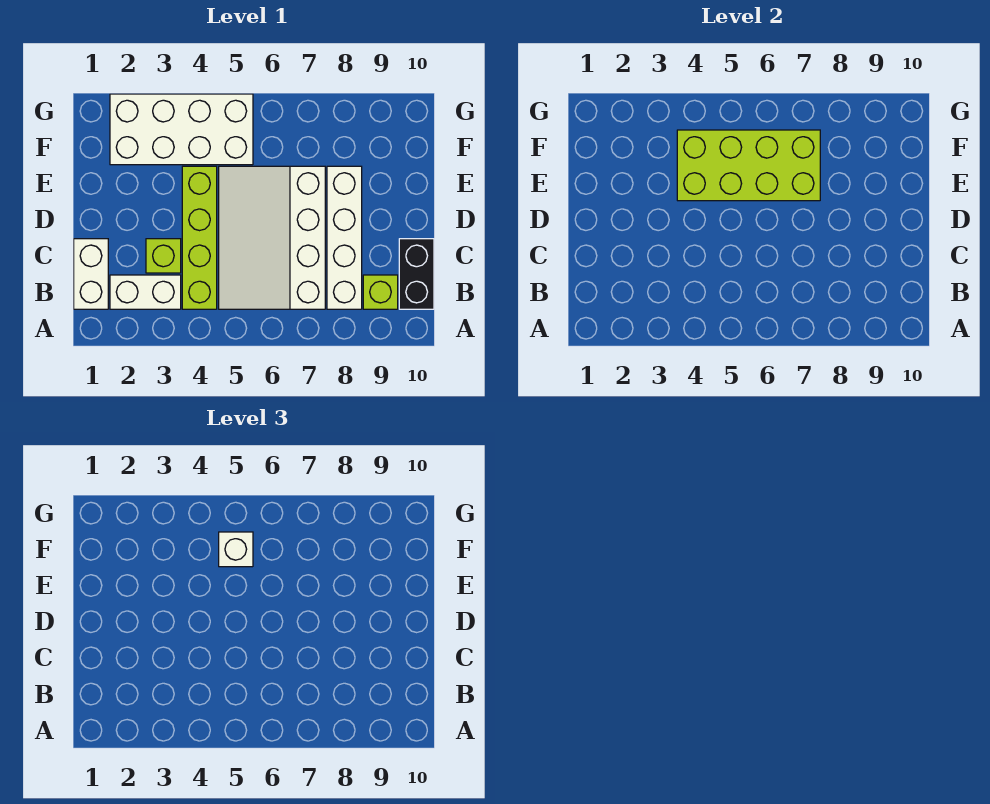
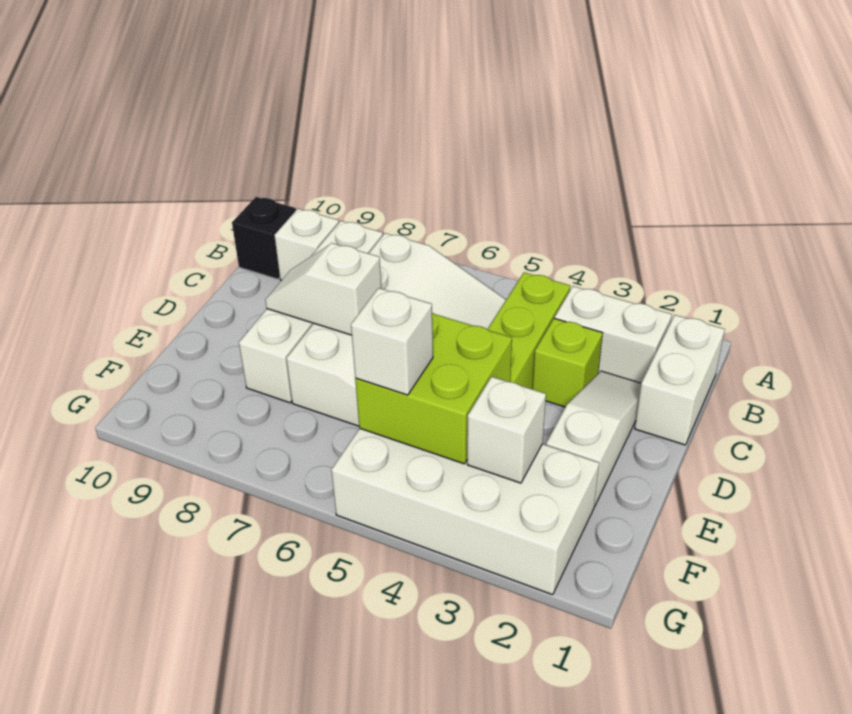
lime 1x1 brick [363,275,398,309] -> white 1x1 brick [274,209,339,280]
black 1x2 brick [399,239,434,309] -> black 1x1 brick [232,197,296,279]
none -> white 1x3 slope [546,371,641,506]
none -> white 1x2 slope [265,243,381,335]
lime 2x4 brick [677,130,820,201] -> lime 2x2 brick [355,313,512,464]
none -> white 1x1 brick [467,377,546,483]

